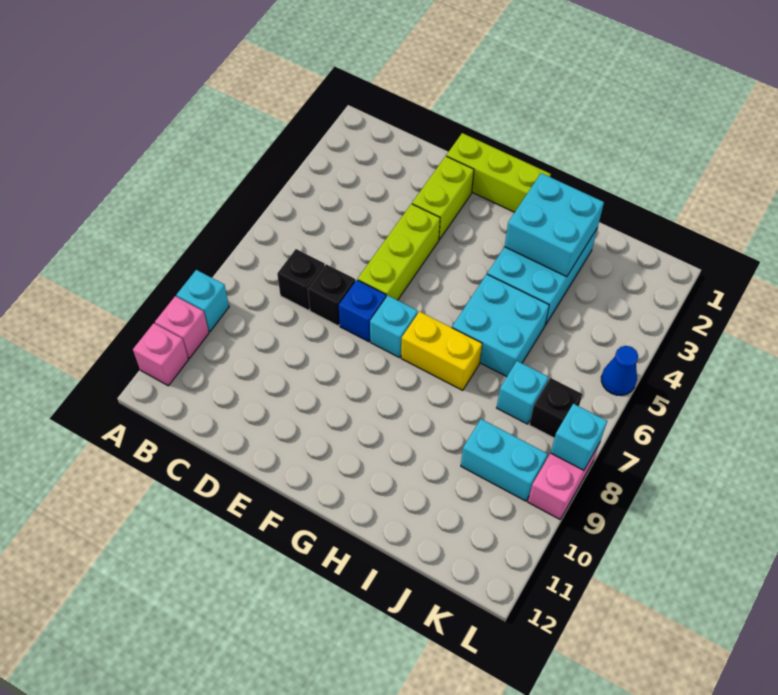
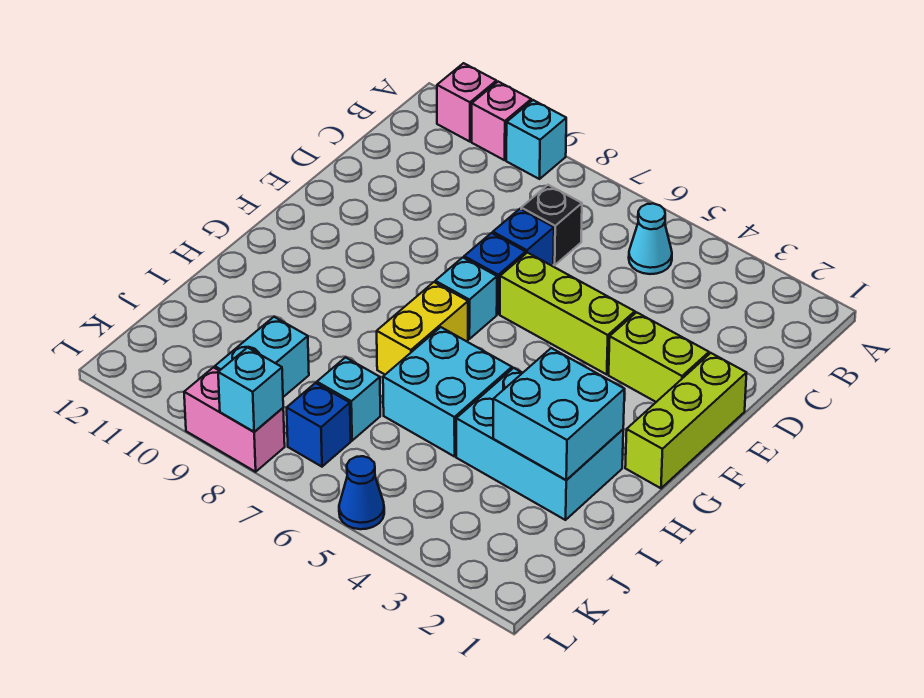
none -> cyan 1x1 cone [629,204,672,274]
black 1x1 brick [308,264,355,326] -> blue 1x1 brick [493,209,554,266]
black 1x1 brick [529,378,582,438] -> blue 1x1 brick [287,383,351,467]

